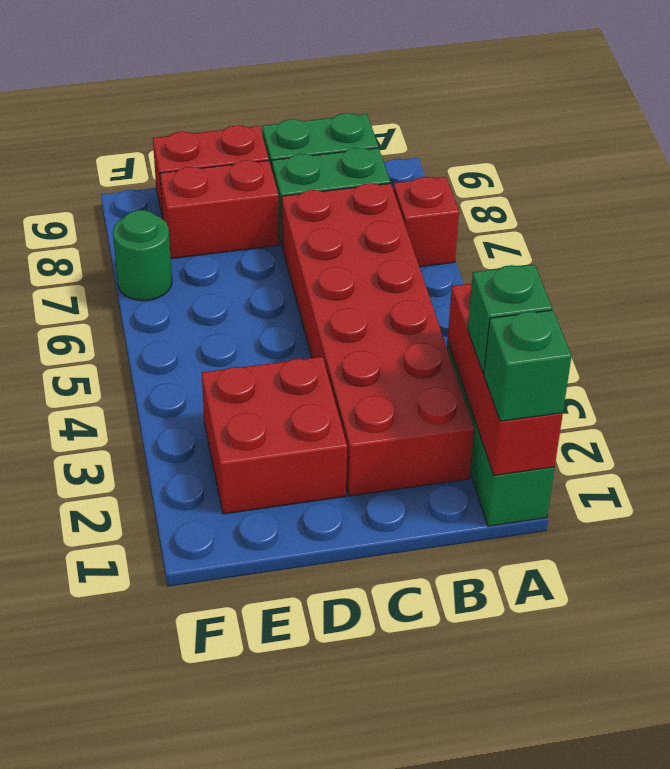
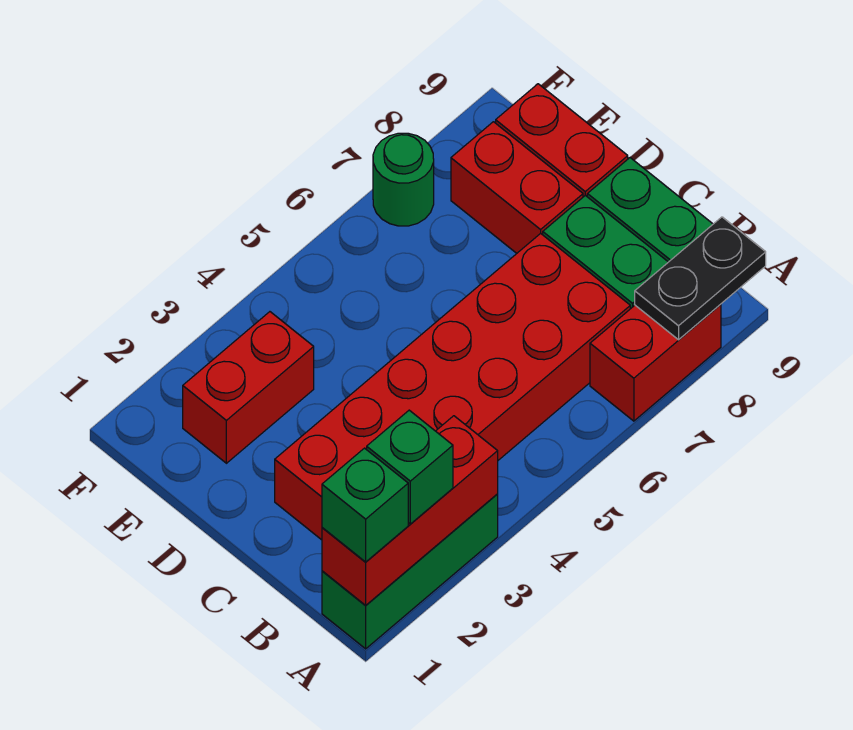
red 1x1 brick [393,177,459,267] -> red 1x2 brick [590,304,721,421]
none -> black 1x2 plate [635,217,766,340]
red 2x2 brick [202,357,347,514] -> red 1x2 brick [183,312,314,463]

